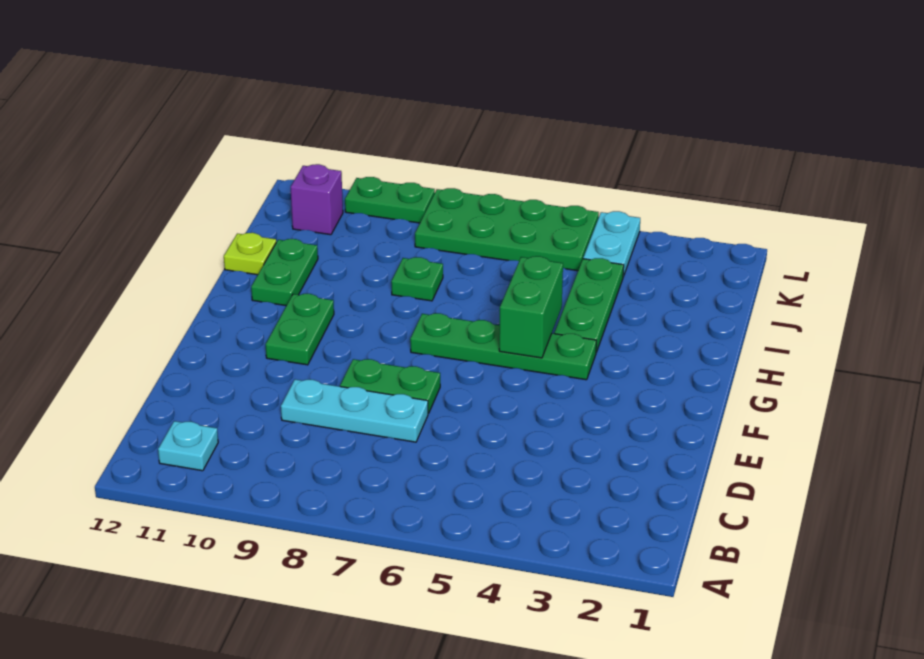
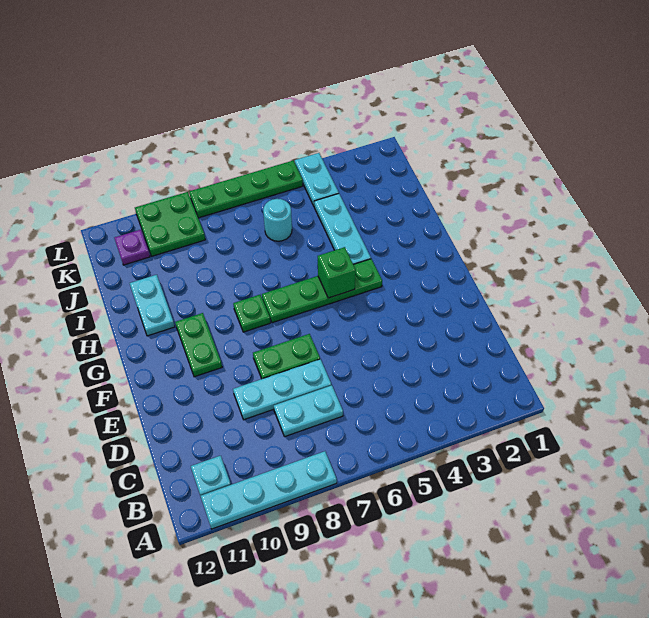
none -> cyan 1x4 plate [201,451,337,529]
none -> cyan 1x2 plate [274,385,343,437]
green 1x2 brick [499,256,563,358] -> green 1x1 brick [318,247,356,298]
green 1x3 plate [554,258,624,352] -> cyan 1x3 plate [314,194,371,264]
green 1x2 plate [251,239,318,306] -> cyan 1x2 plate [130,275,175,336]
green 1x1 plate [391,257,443,301] -> green 1x1 plate moved to [233,295,270,332]
lime 1x1 plate [224,233,276,275] -> none
none -> cyan 1x1 round brick [263,199,292,241]
green 2x4 plate [415,188,599,271] -> green 1x4 plate [189,161,303,218]
purple 1x1 brick [291,164,343,235] -> purple 1x1 plate [115,230,150,265]
green 1x2 plate [345,177,435,223] -> green 2x2 plate [135,192,205,256]

